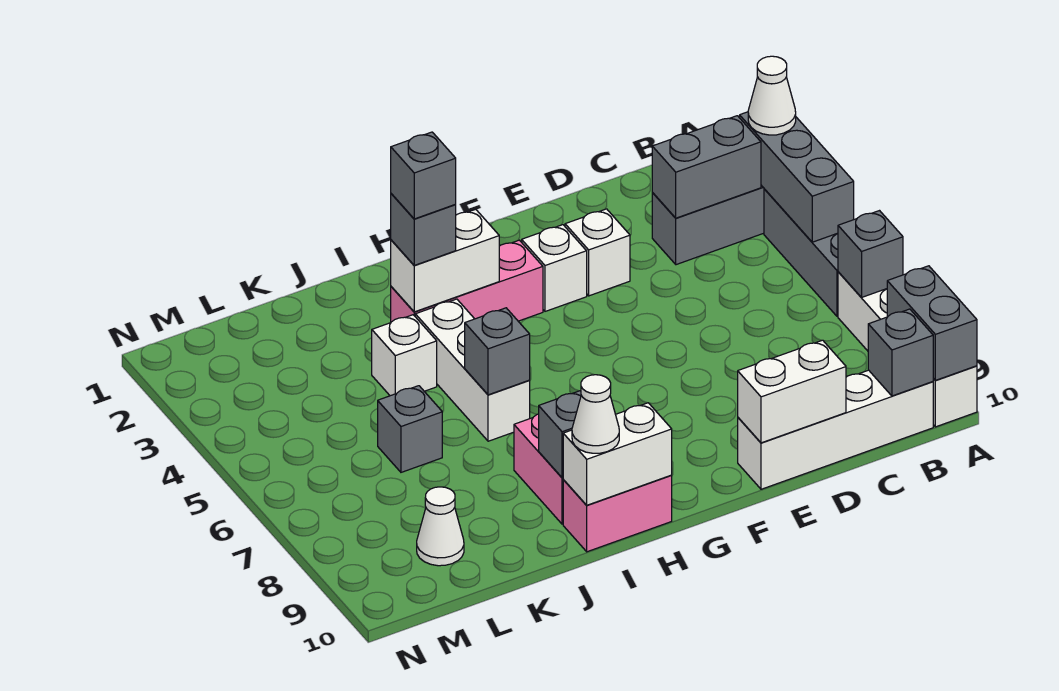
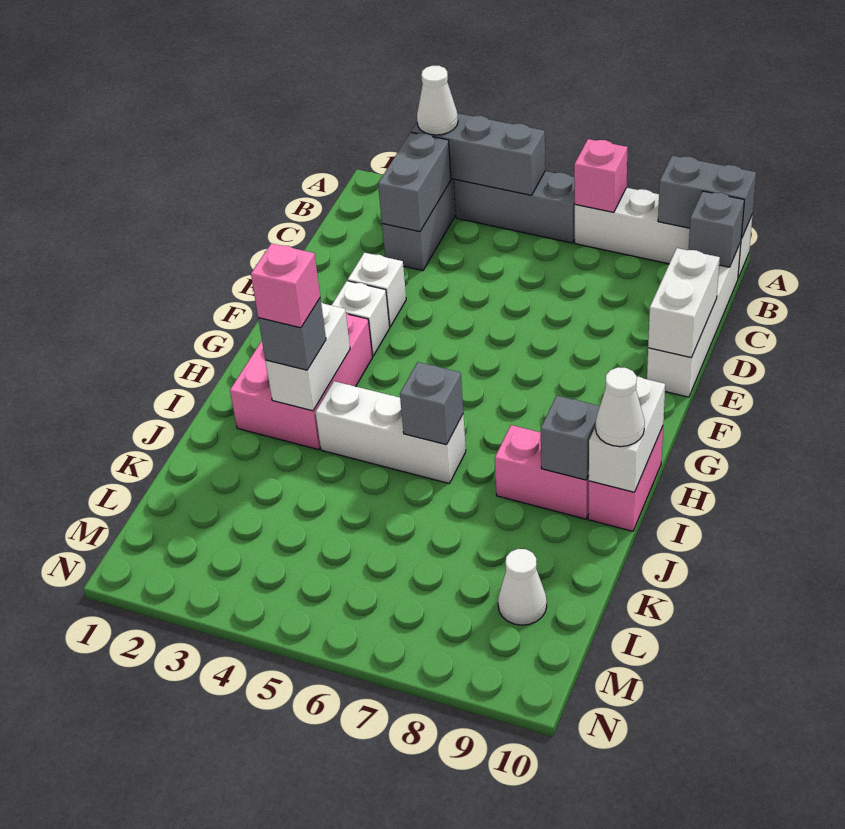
grey 1x1 brick [838,211,903,298] -> pink 1x1 brick [574,139,628,212]
pink 1x3 brick [391,240,543,322] -> pink 2x3 brick [230,314,373,450]
grey 1x1 brick [391,132,456,219] -> pink 1x1 brick [251,243,320,328]
white 1x1 brick [372,315,437,396] -> none
grey 1x1 brick [378,386,442,472] -> none

